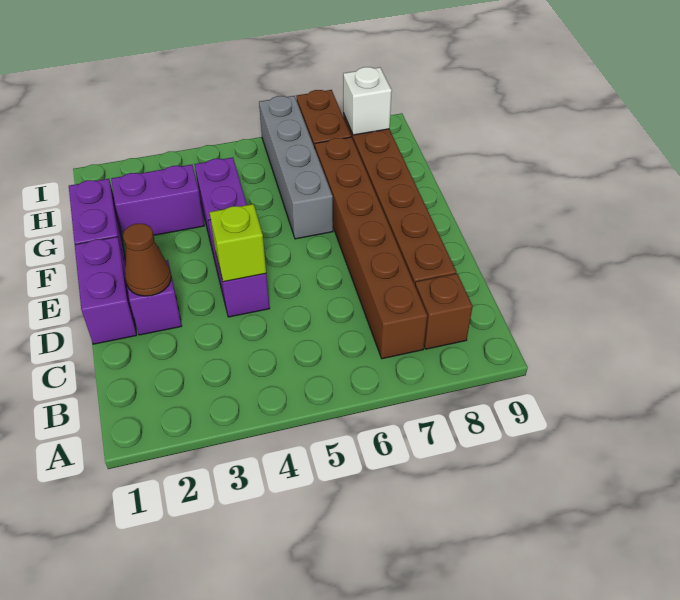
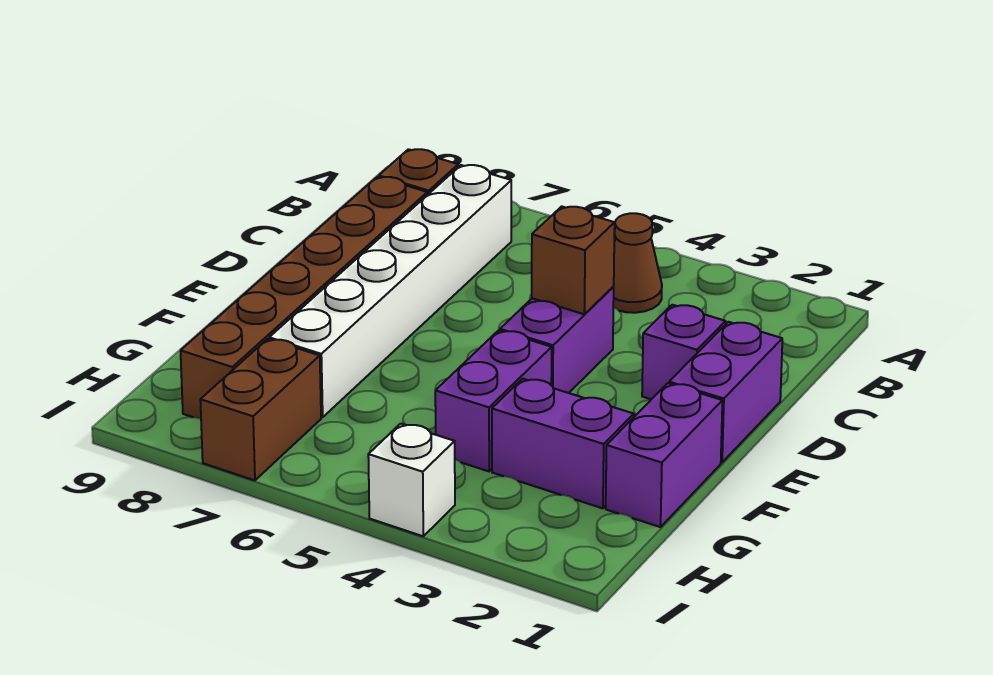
brown 1x6 brick [315,137,427,359] -> white 1x6 brick [269,165,511,417]
brown 1x1 cone [123,224,171,296] -> brown 1x1 cone moved to [613,213,662,313]
lime 1x1 brick [210,204,266,282] -> brown 1x1 brick [532,206,615,314]
grey 1x4 brick [259,96,333,239] -> none
white 1x1 brick [343,67,392,135] -> white 1x1 brick moved to [368,424,455,536]

